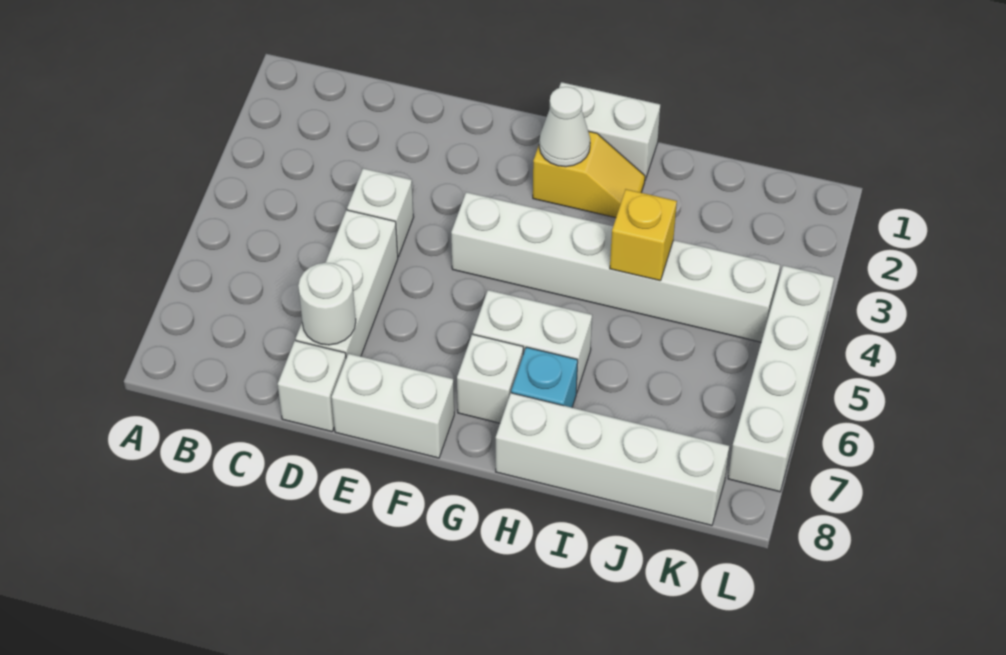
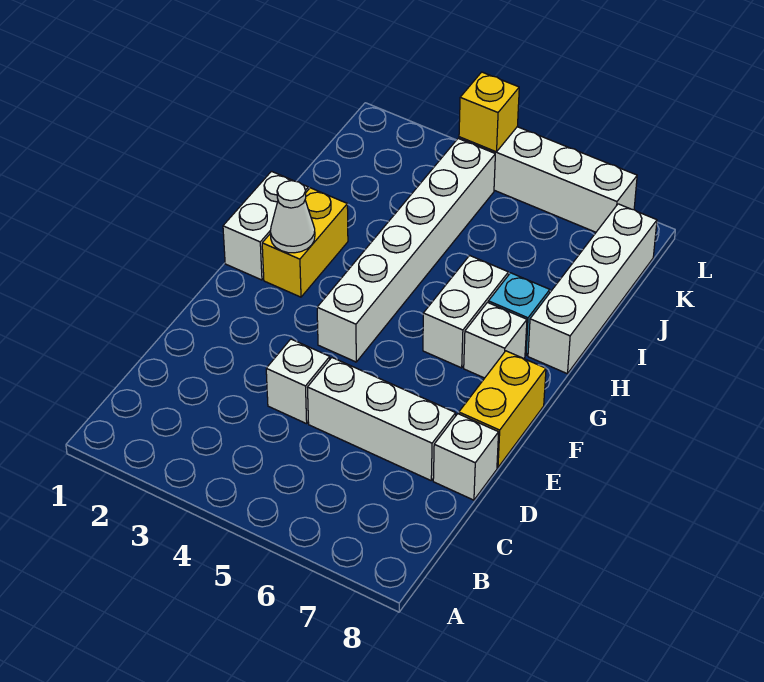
white 1x1 round brick [298,263,356,345] -> none
white 1x2 brick [332,353,454,458] -> yellow 1x2 brick [459,351,546,468]
yellow 1x2 slope [533,131,645,218] -> yellow 1x2 brick [262,188,348,297]
yellow 1x1 brick [610,189,677,281] -> yellow 1x1 brick moved to [459,72,519,152]

